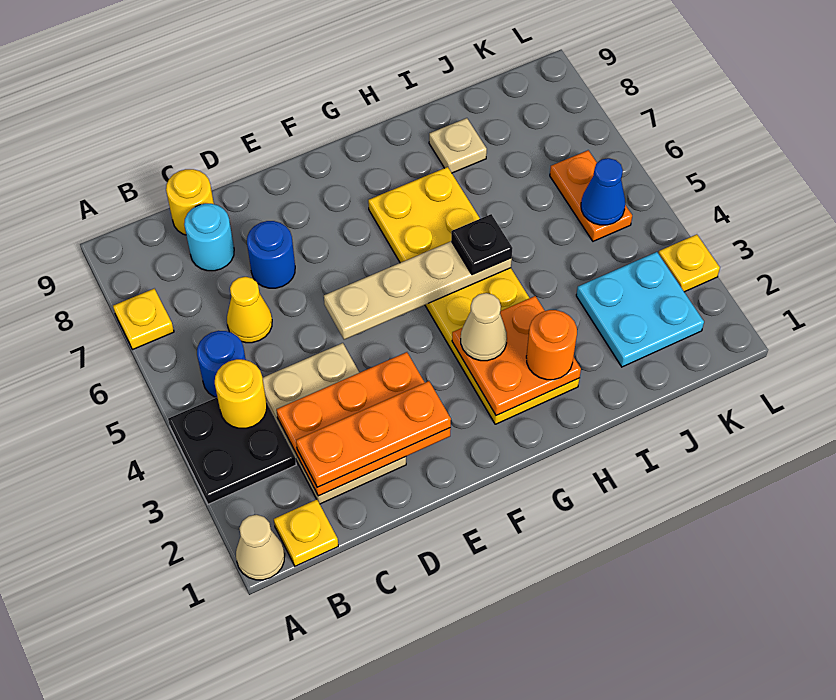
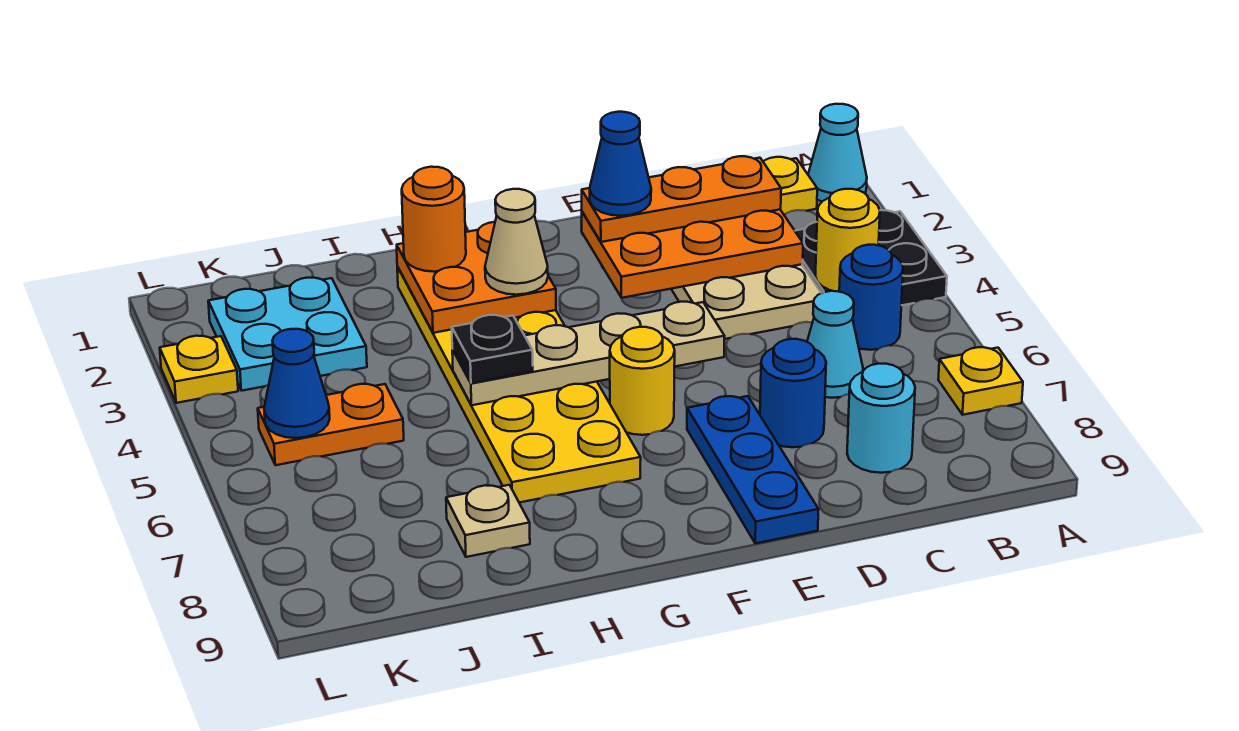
tan 1x1 cone [236,515,285,580] -> cyan 1x1 cone [808,104,867,201]
yellow 1x1 cone [227,277,272,343] -> cyan 1x1 cone [807,291,863,398]
yellow 1x1 round brick [166,169,214,235] -> yellow 1x1 round brick moved to [610,327,675,435]
none -> blue 1x1 cone [590,112,651,216]
none -> blue 1x3 plate [687,396,819,543]
orange 1x2 plate [550,150,632,241] -> orange 1x2 plate turned to [258,384,404,465]

